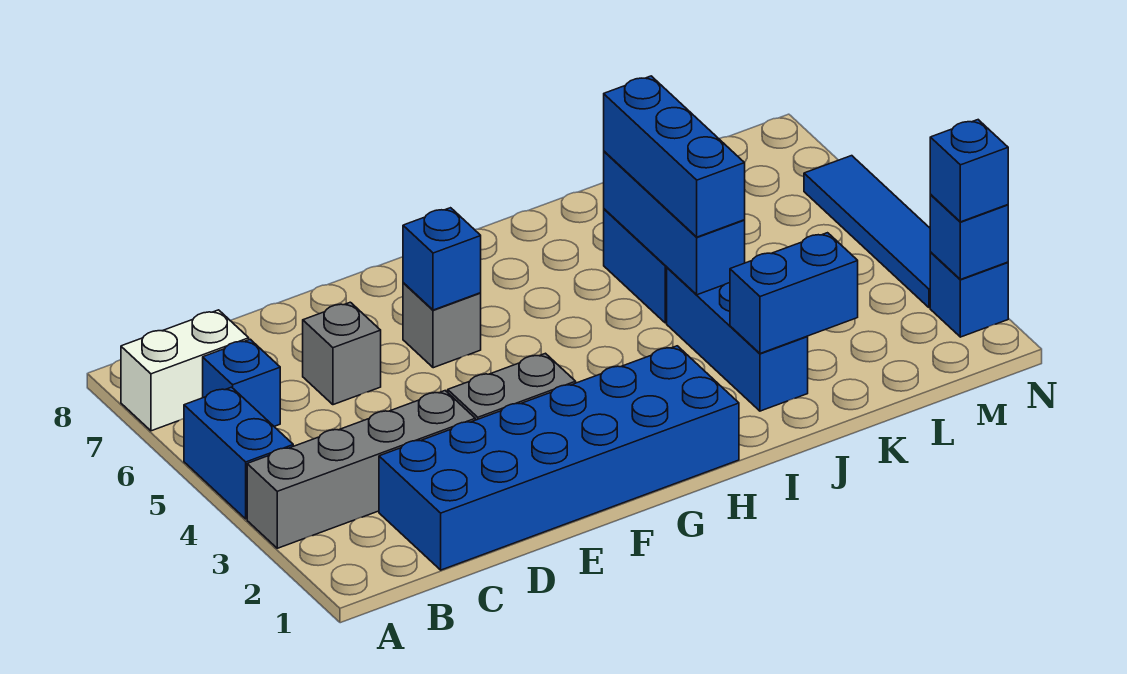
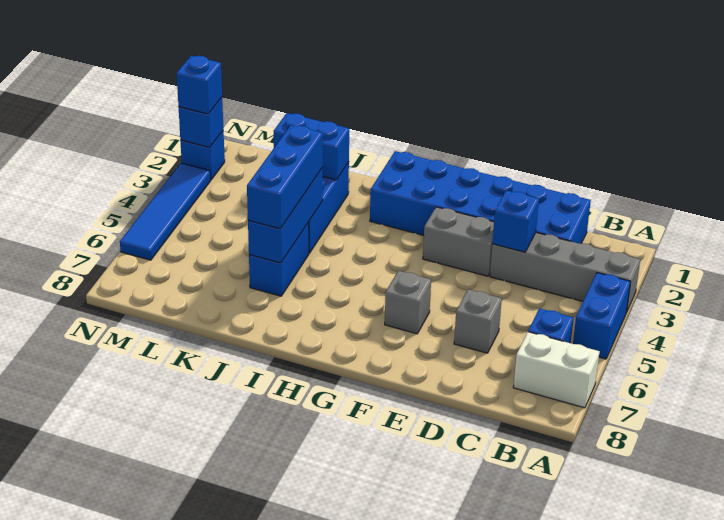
blue 1x1 brick [403,208,481,310] -> blue 1x1 brick moved to [492,190,539,252]

